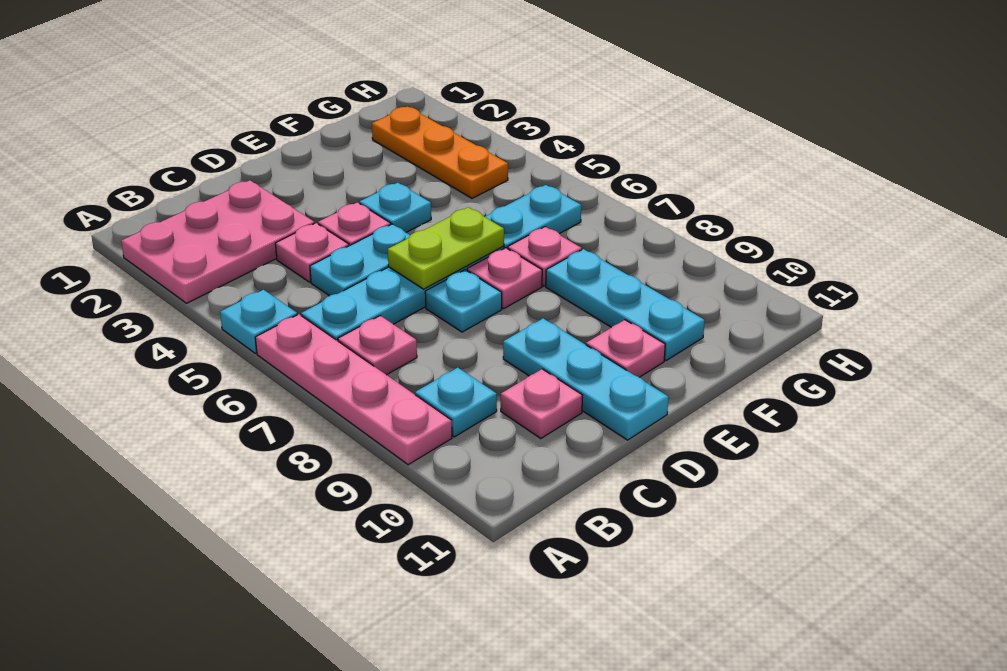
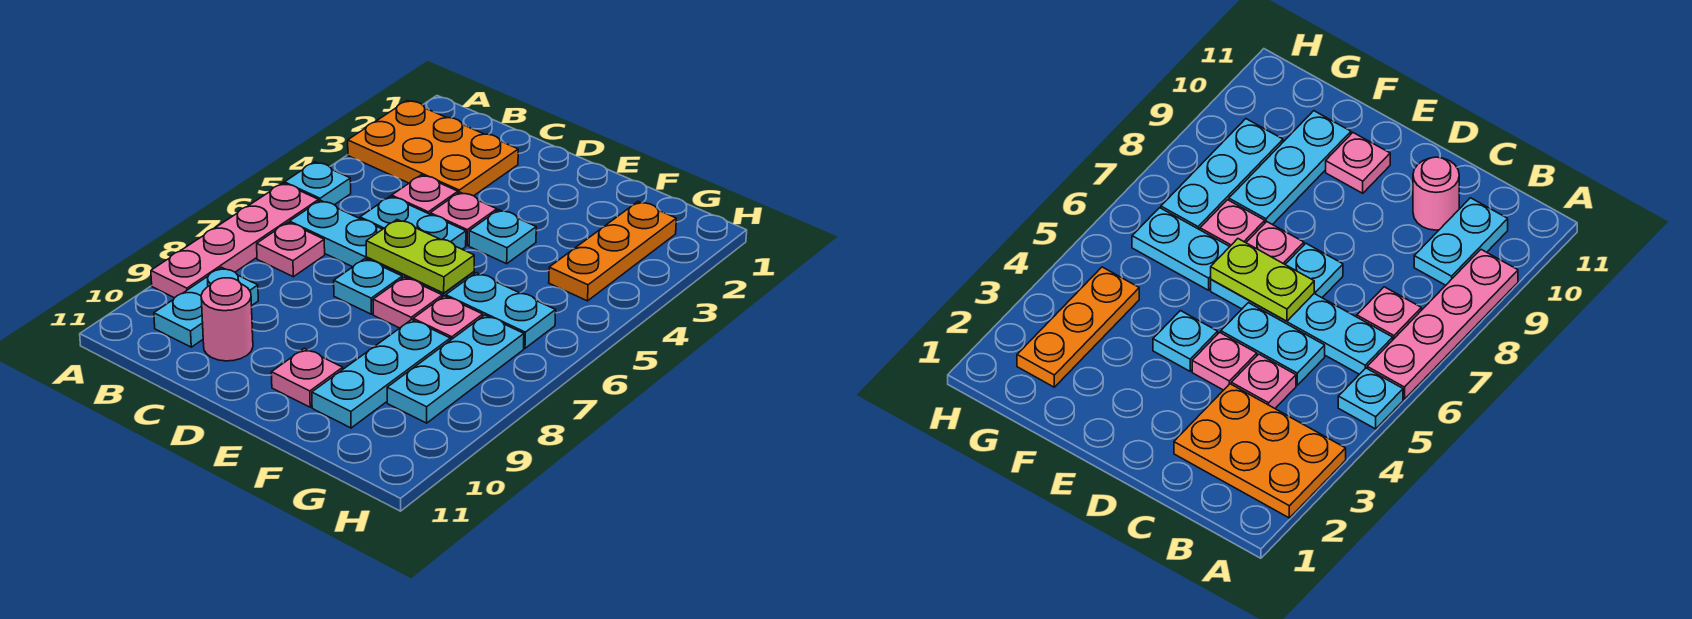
pink 2x3 plate [121,180,314,303] -> orange 2x3 plate [348,101,518,196]
cyan 1x1 plate [415,368,497,437] -> cyan 1x2 plate [154,267,258,347]
pink 1x1 plate [501,369,582,438] -> pink 1x1 round brick [201,278,253,361]
cyan 1x3 plate [503,318,668,440] -> cyan 1x3 plate moved to [387,315,524,423]

